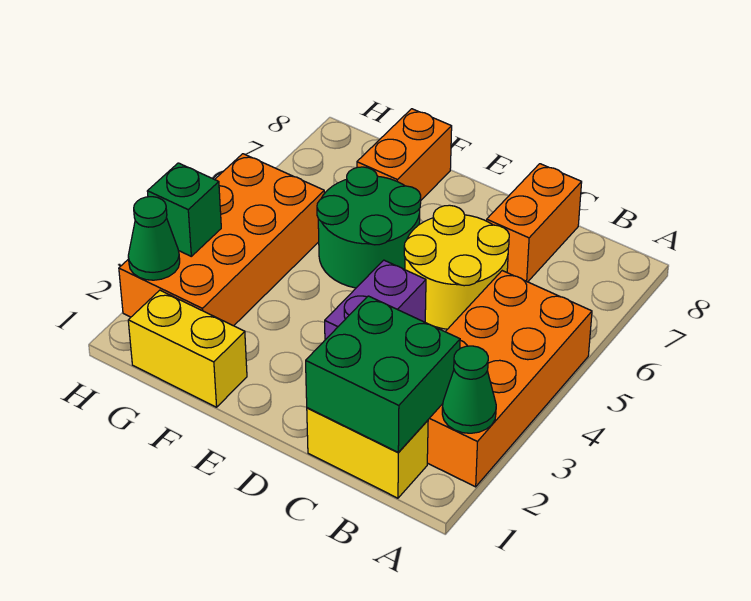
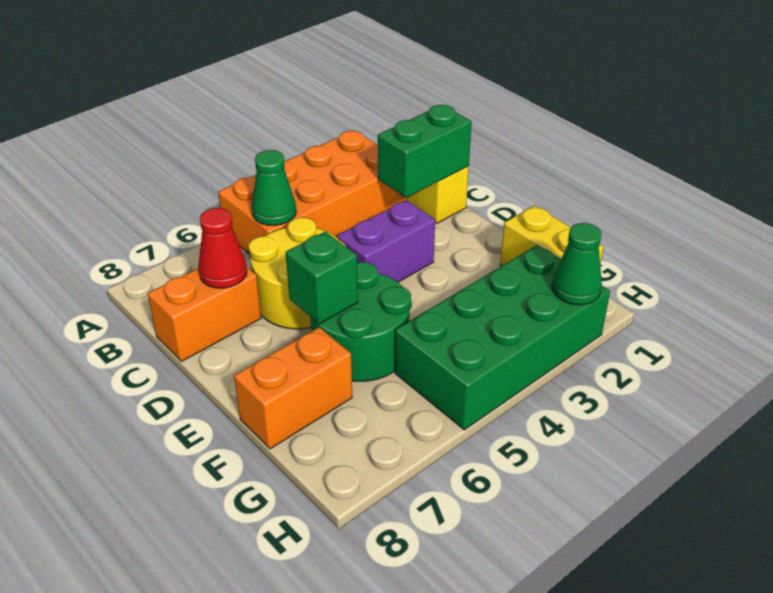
green 1x1 cone [442,346,496,433] -> green 1x1 cone moved to [252,150,296,225]
green 2x2 brick [306,296,460,452] -> green 1x2 brick [378,105,472,198]
none -> red 1x1 cone [198,208,247,288]
orange 2x4 brick [119,154,324,326] -> green 2x4 brick [395,245,610,430]
green 1x1 brick [147,163,221,256] -> green 1x1 brick moved to [286,232,358,324]

